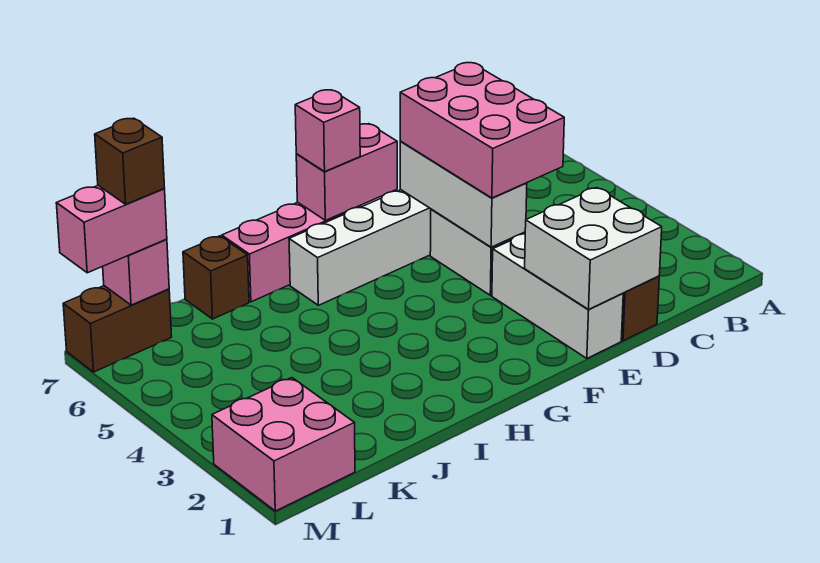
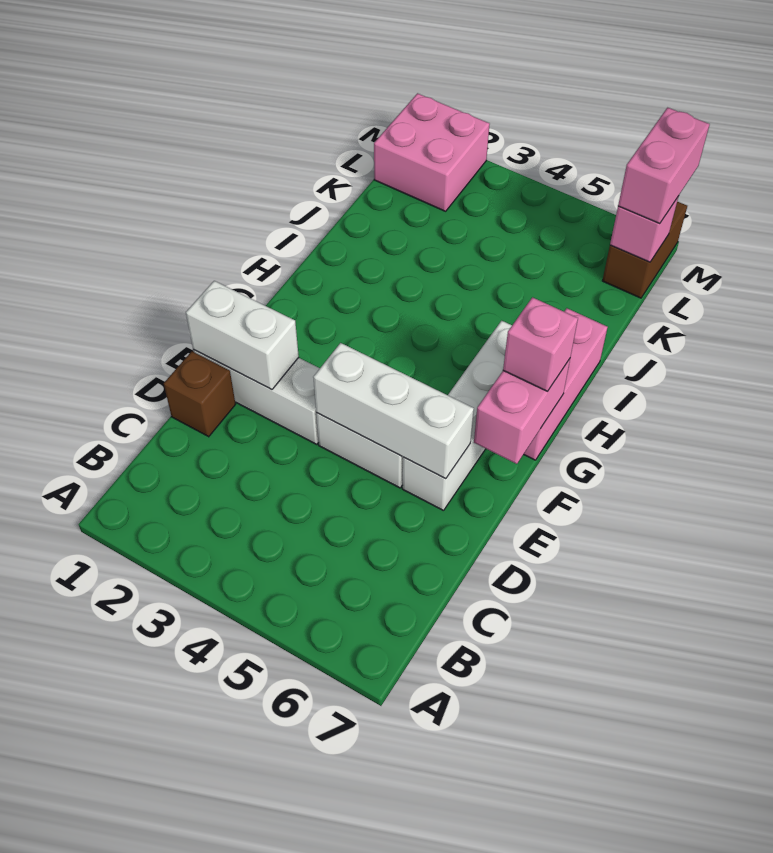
white 2x2 brick [525,188,662,309] -> white 1x2 brick [186,281,299,390]
pink 2x3 brick [400,63,564,198] -> none
brown 1x1 brick [183,236,249,319] -> none
brown 1x1 brick [95,118,165,204] -> none

